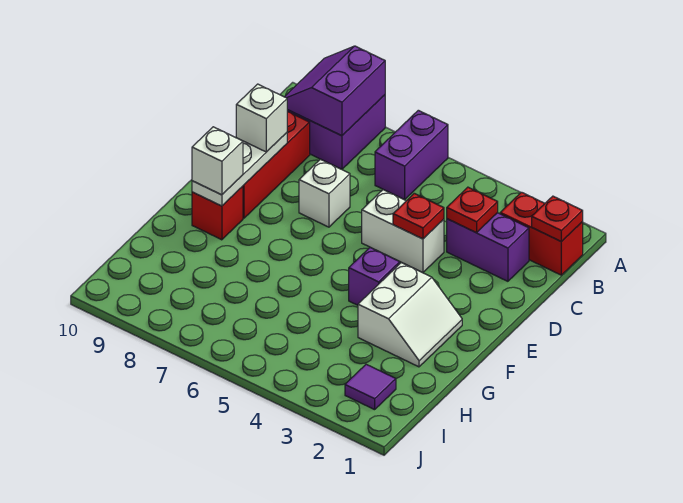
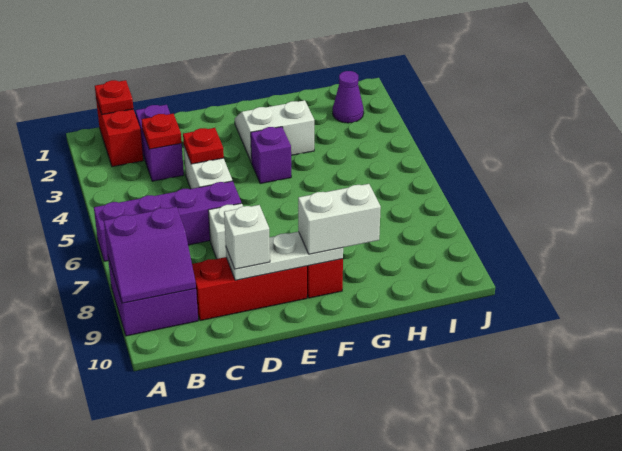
purple 1x2 brick [375,110,448,200] -> purple 1x4 brick [94,181,241,261]
white 1x1 brick [192,127,243,195] -> white 1x2 brick [298,184,381,254]
purple 1x1 tile [345,364,396,410] -> purple 1x1 cone [333,71,364,123]

